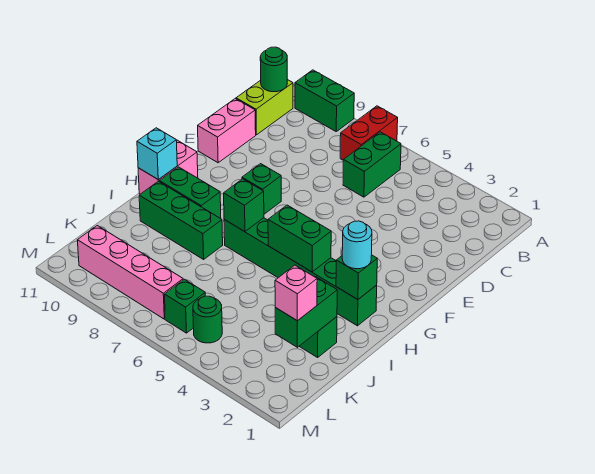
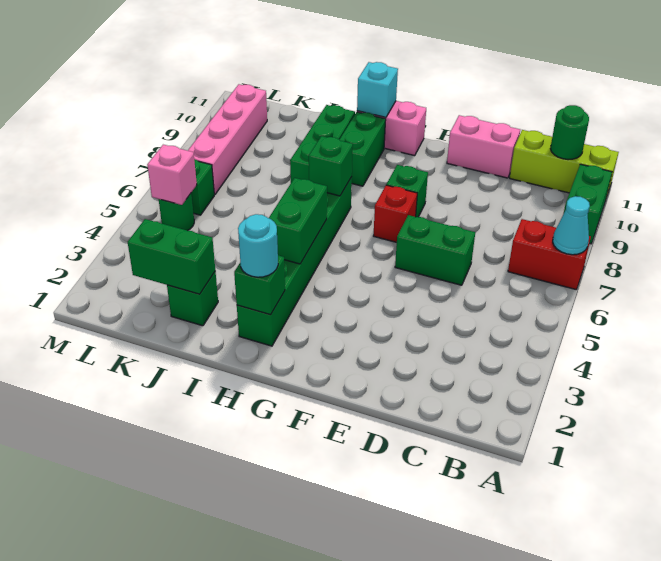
none -> cyan 1x1 cone [553,196,590,255]
green 1x2 brick [343,132,401,197] -> green 1x2 brick moved to [395,215,475,285]
lime 1x2 brick [236,80,293,135] -> lime 1x3 brick [510,130,619,198]
none -> red 1x1 brick [374,185,417,242]
pink 1x1 brick [275,265,317,321] -> pink 1x1 brick moved to [147,145,197,205]

